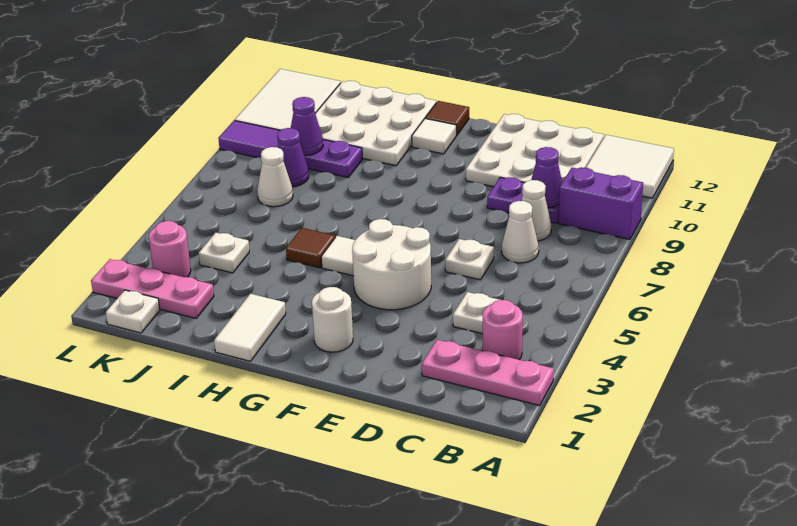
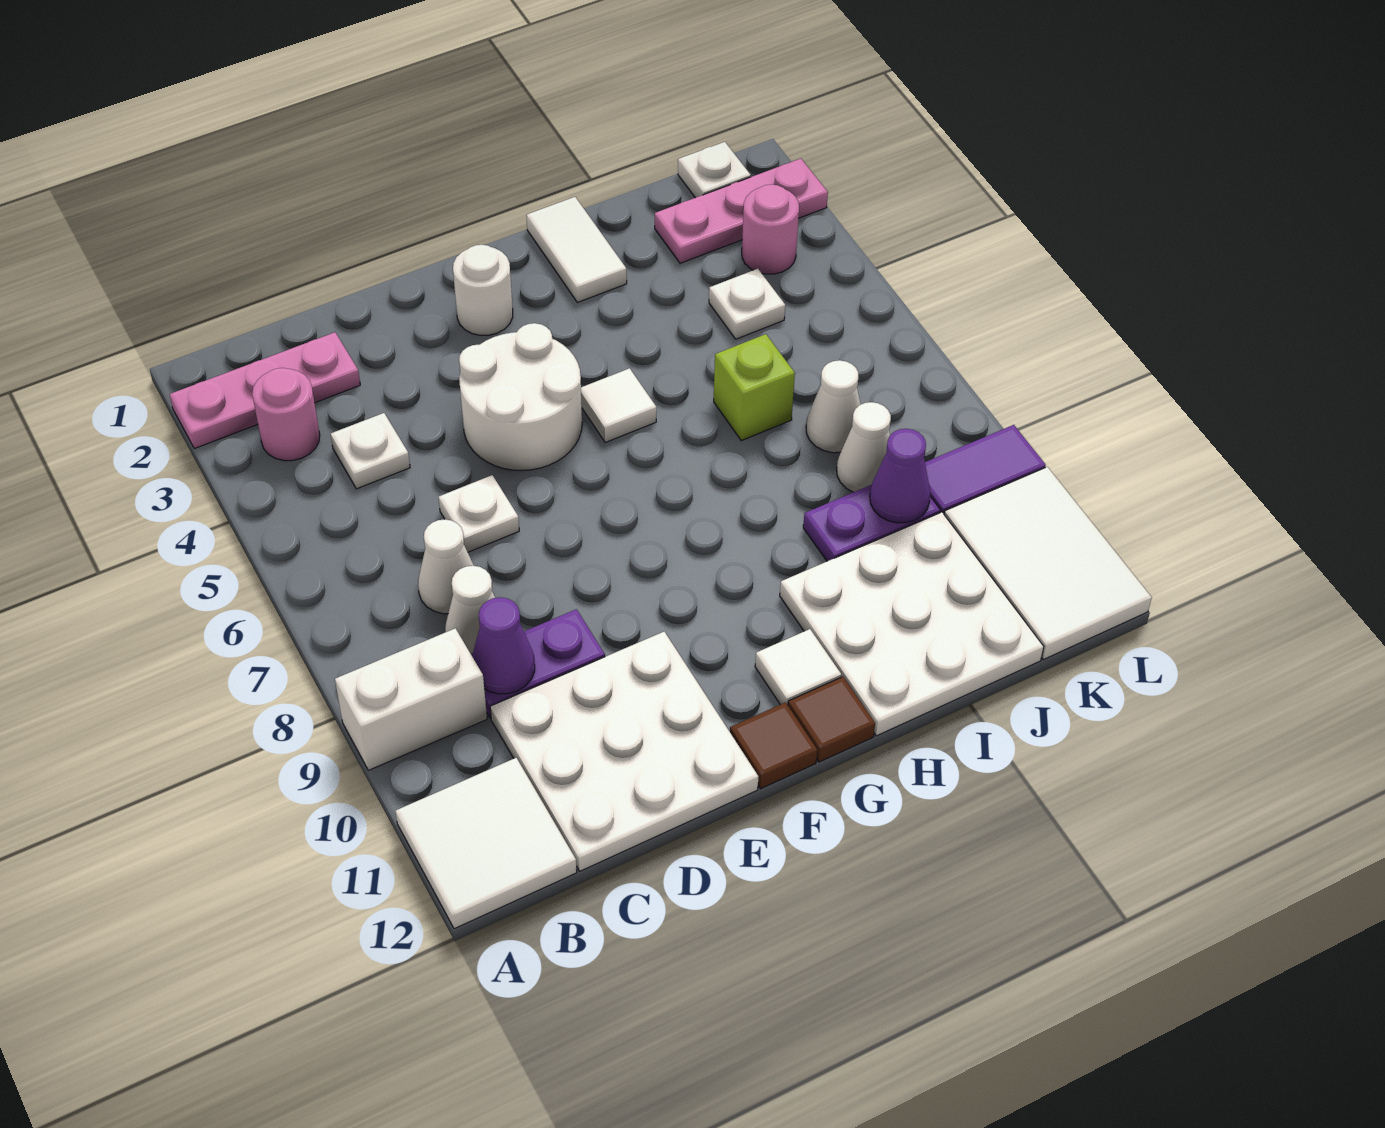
purple 1x2 brick [559,167,643,239] -> white 1x2 brick [335,628,487,770]
brown 1x1 tile [286,228,335,268] -> brown 1x1 tile moved to [730,702,817,789]
none -> lime 1x1 brick [714,334,795,441]
purple 1x1 cone [277,128,309,187] -> white 1x1 cone [837,402,891,492]

